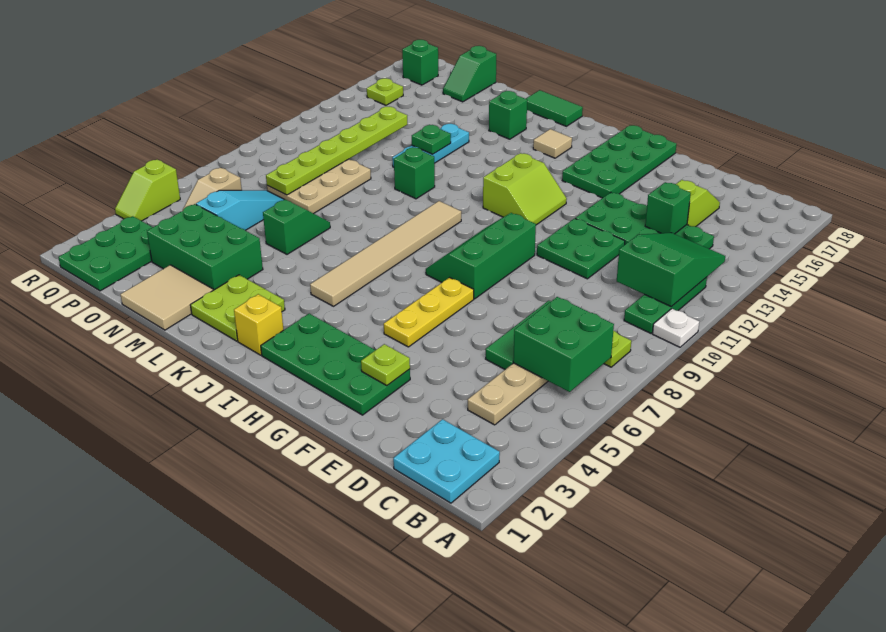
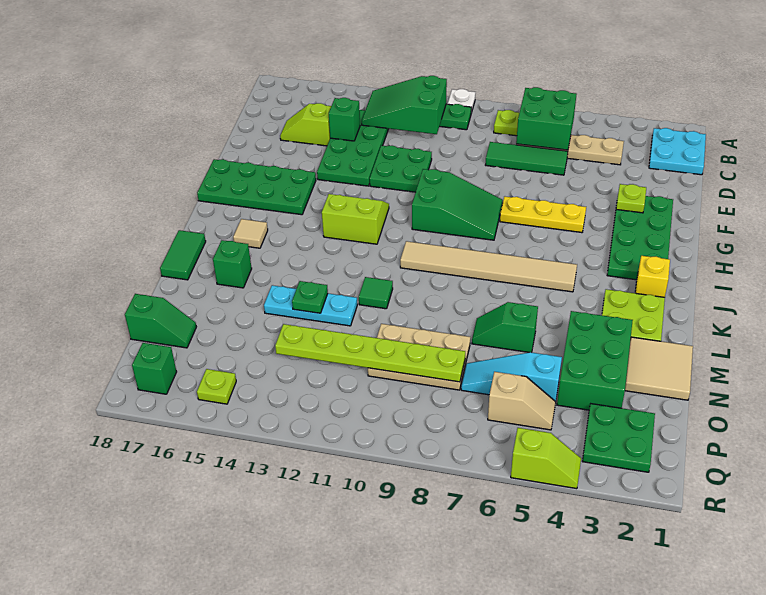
green 2x3 slope [426,213,536,299] -> green 2x3 slope turned to [412,169,503,240]
green 1x1 brick [394,147,435,199] -> green 1x1 tile [359,277,393,309]
green 2x3 plate [58,216,153,291] -> green 2x2 plate [582,404,655,472]

